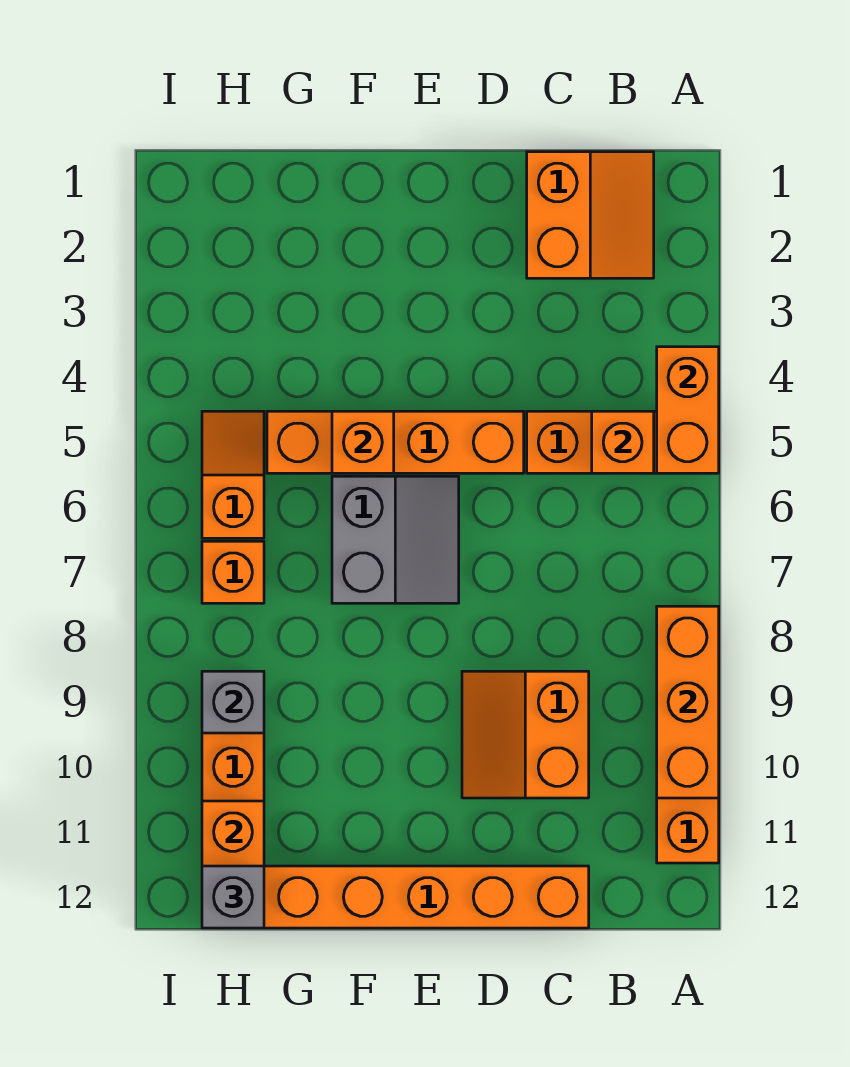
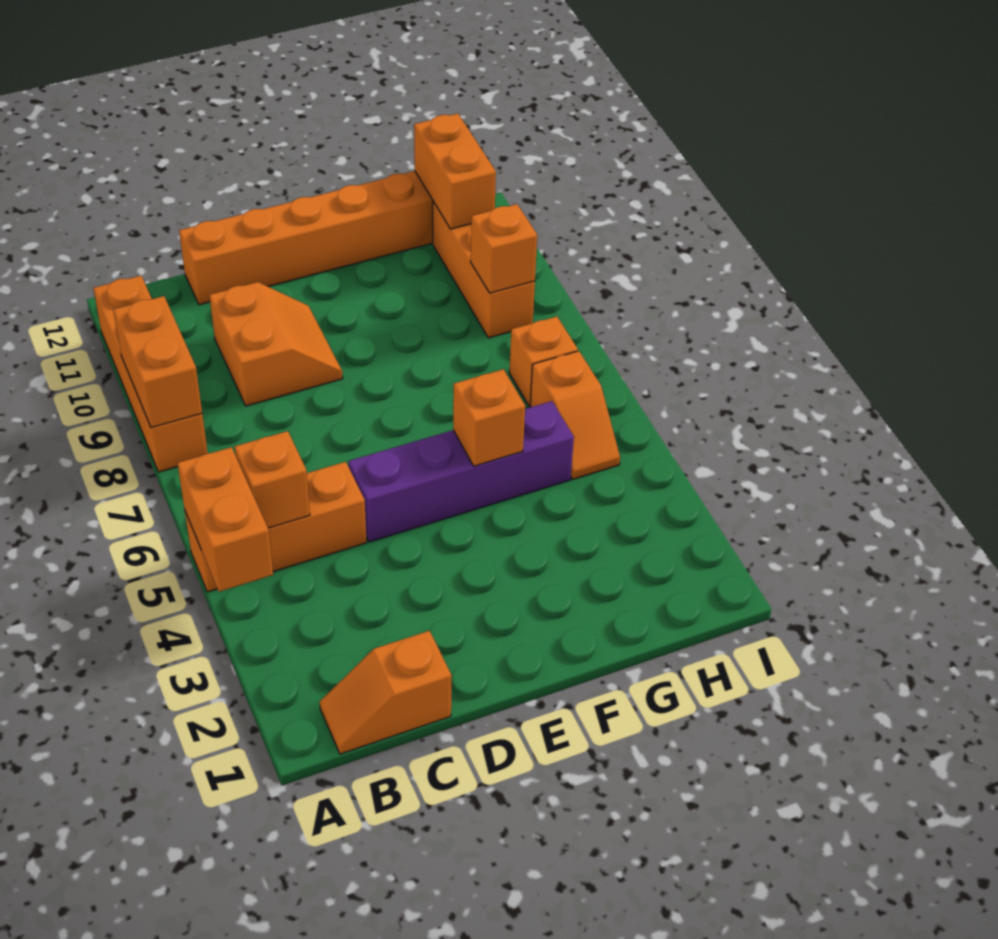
orange 1x3 brick [657,606,719,798] -> orange 1x2 brick [113,296,202,428]
orange 2x2 slope [527,152,654,278] -> orange 1x2 slope [320,631,452,754]
orange 1x4 brick [267,411,524,473] -> purple 1x4 brick [348,401,574,542]
grey 2x2 slope [332,476,459,603] -> none
grey 1x1 brick [202,671,264,733] -> orange 1x1 brick [471,204,537,293]
grey 1x1 brick [202,866,264,928] -> none

